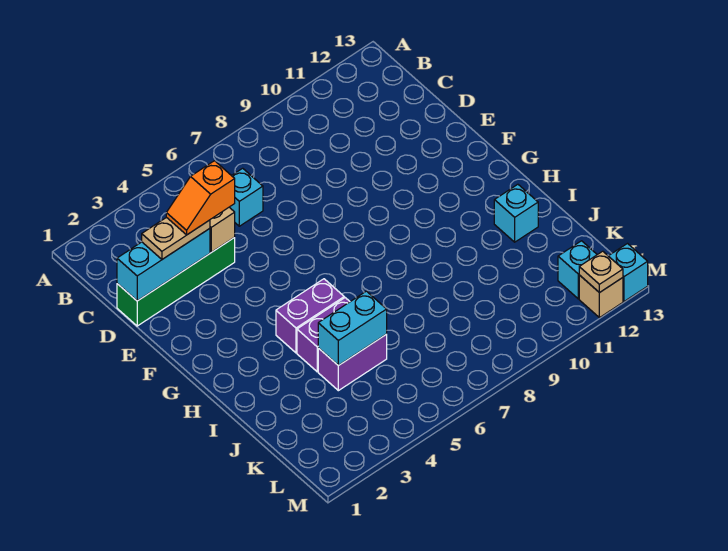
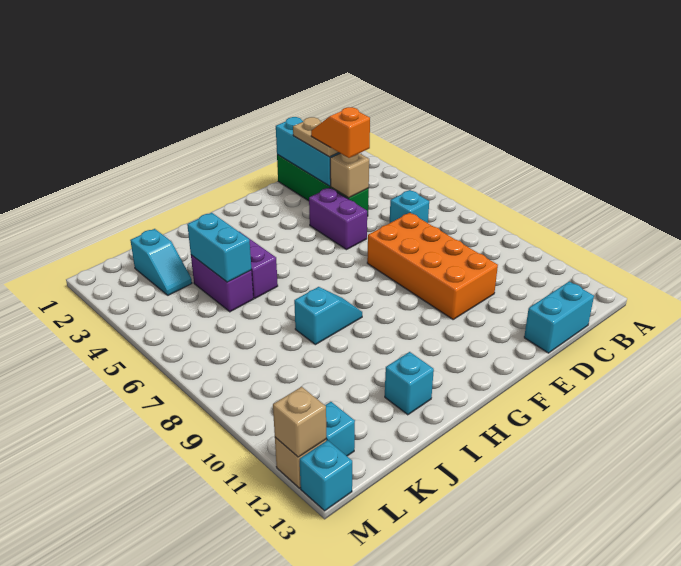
none -> cyan 1x2 brick [524,282,594,353]
none -> orange 2x4 brick [367,213,498,319]
purple 1x2 brick [276,279,344,353] -> purple 1x2 brick moved to [309,188,367,250]
none -> cyan 1x2 slope [294,287,362,345]
none -> cyan 1x2 slope [130,229,192,295]
tan 1x1 plate [579,251,623,293] -> tan 1x1 brick [273,387,326,457]

